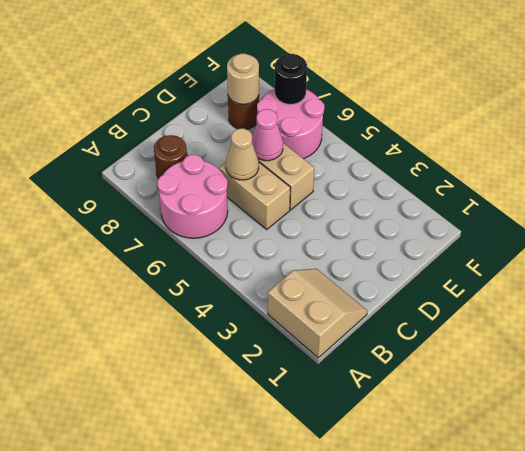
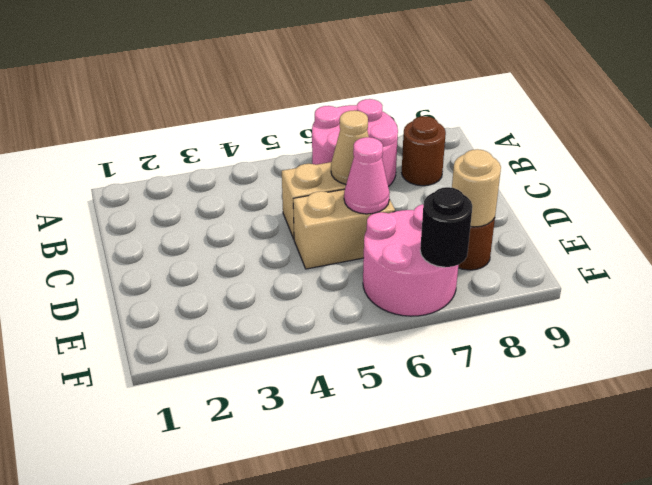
tan 2x2 slope [268,269,367,358] -> none

